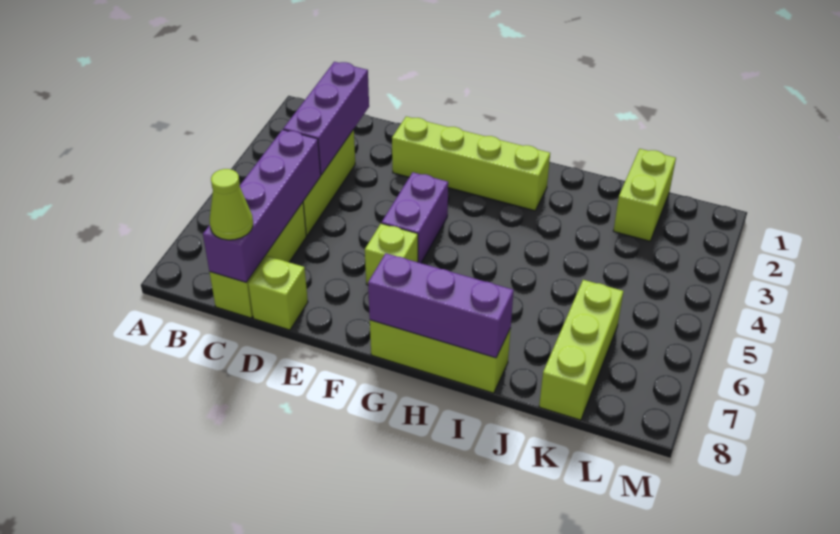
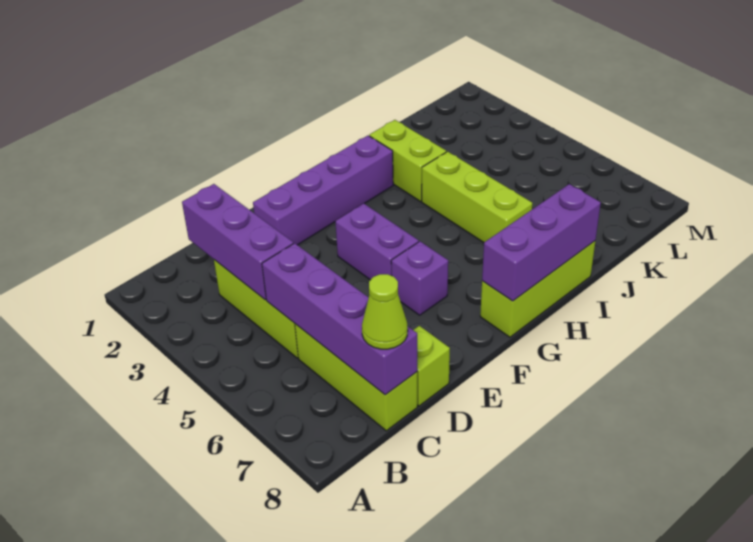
lime 1x4 brick [392,116,550,211] -> purple 1x4 brick [253,136,393,245]
lime 1x1 brick [365,223,418,285] -> purple 1x1 brick [391,241,448,315]
lime 1x2 brick [613,149,676,241] -> lime 1x2 brick moved to [369,120,446,202]
lime 1x3 brick [539,280,623,420] -> lime 1x3 brick moved to [422,152,532,243]

